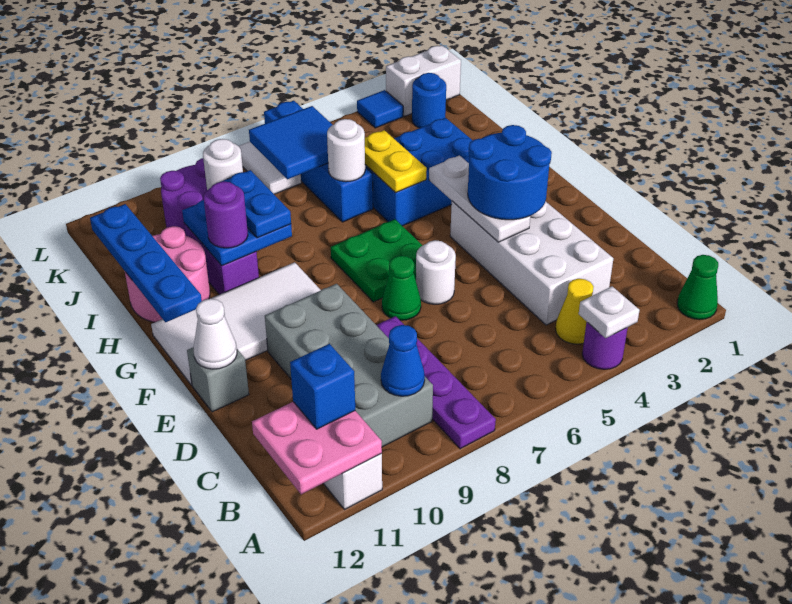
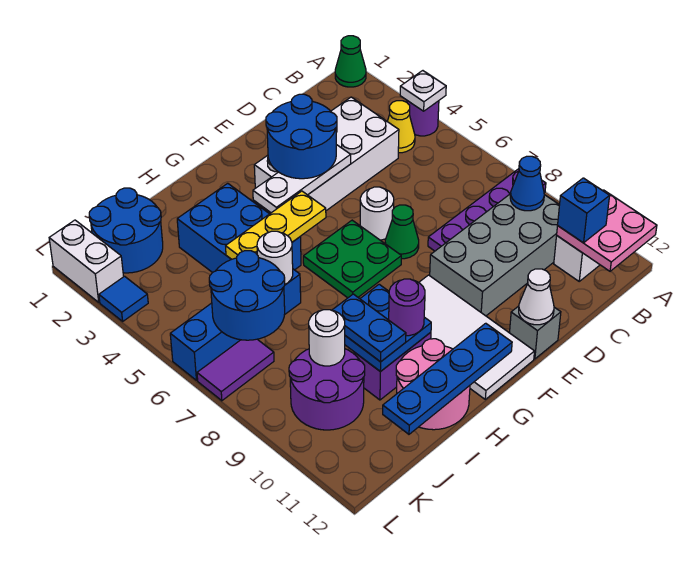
yellow 1x2 plate [365,130,427,193] -> yellow 1x3 plate [226,191,326,259]
blue 1x2 plate [221,170,291,238] -> blue 1x2 plate turned to [332,294,406,362]
blue 2x2 tile [249,106,332,179] -> blue 2x2 round brick [209,251,285,340]
blue 1x1 round brick [412,73,446,128] -> blue 2x2 round brick [89,188,163,273]
white 1x2 tile [239,142,301,194] -> purple 1x2 tile [197,339,274,401]

